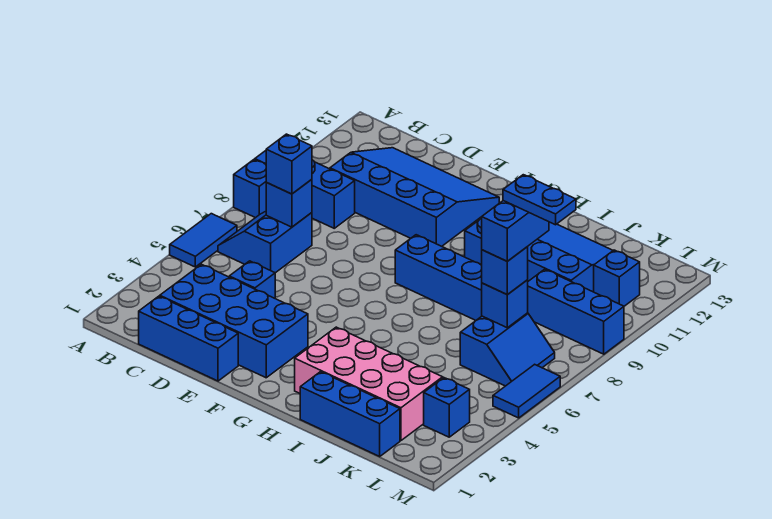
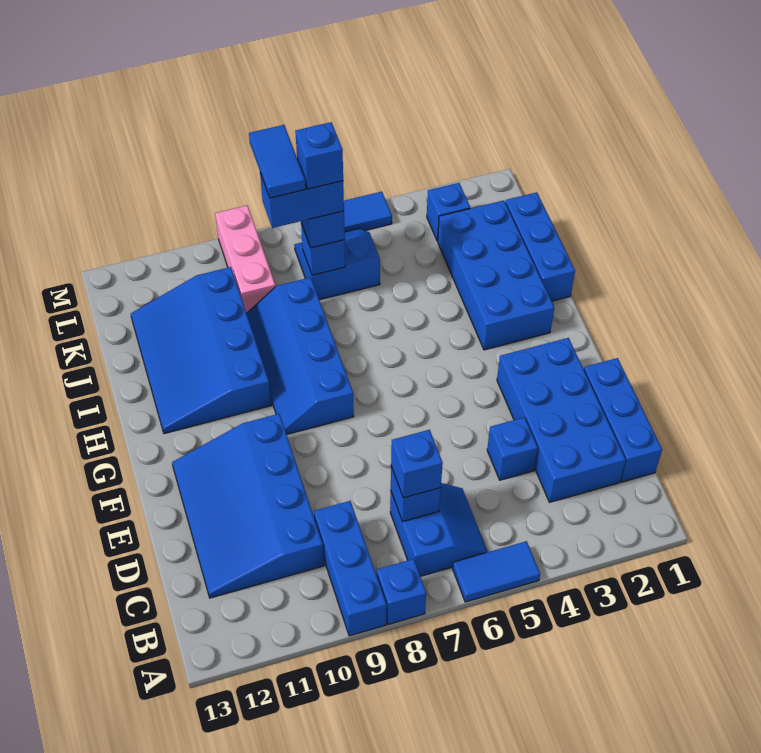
blue 2x2 slope [218,211,312,273] -> blue 2x2 slope turned to [390,483,488,576]
pink 2x4 brick [295,327,443,441] -> blue 2x4 brick [438,200,554,350]
blue 1x2 plate [503,175,576,225] -> blue 1x2 tile [249,125,306,198]
blue 1x3 brick [528,269,624,354] -> pink 1x3 brick [215,205,275,313]
blue 1x1 brick [594,250,640,306] -> blue 1x1 brick moved to [295,122,343,189]

